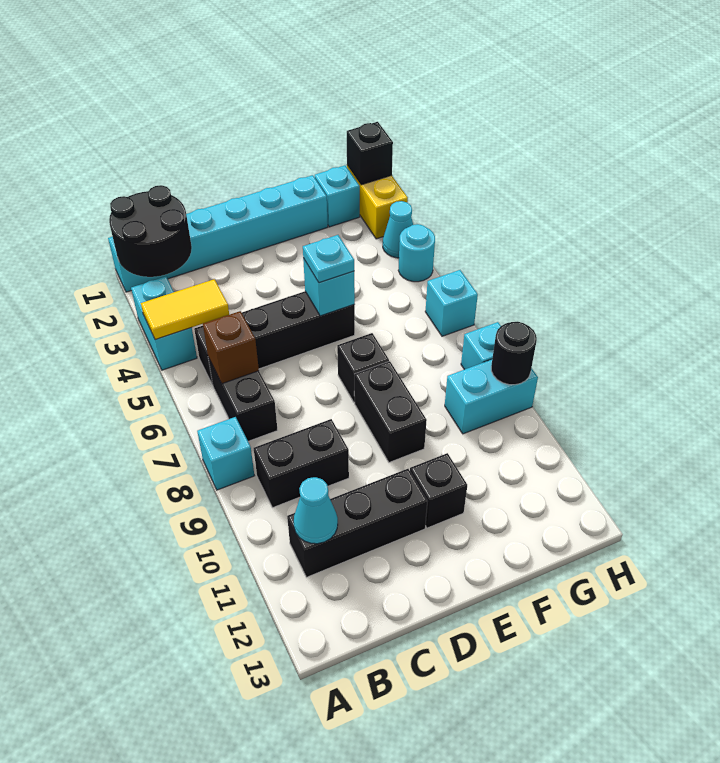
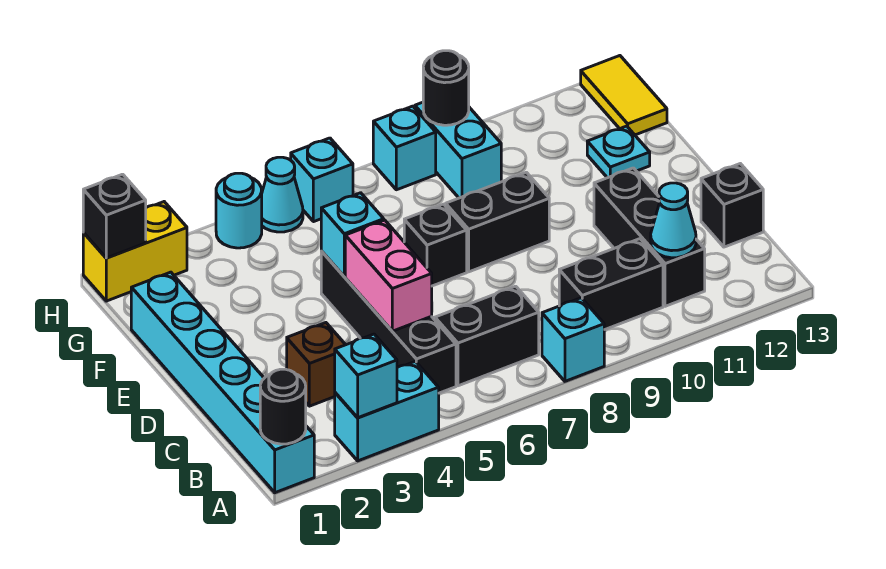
black 2x2 round brick [109,185,192,277] -> black 1x1 round brick [260,369,306,444]
yellow 1x2 tile [141,279,229,340] -> yellow 1x2 tile moved to [581,56,667,135]
brown 1x1 brick [203,311,259,384] -> brown 1x1 brick moved to [287,323,345,406]
black 1x2 brick [254,419,349,508] -> black 1x2 brick turned to [559,239,663,330]
none -> pink 1x2 brick [345,220,432,331]
cyan 1x1 plate [303,235,354,283] -> cyan 1x1 plate moved to [587,126,650,178]
black 1x1 brick [410,453,467,528] -> black 1x1 brick moved to [701,164,763,247]
cyan 1x1 brick [315,165,360,227] -> cyan 1x1 brick moved to [335,334,397,418]
cyan 1x1 cone [383,201,413,258] -> cyan 1x1 cone moved to [262,157,303,232]

